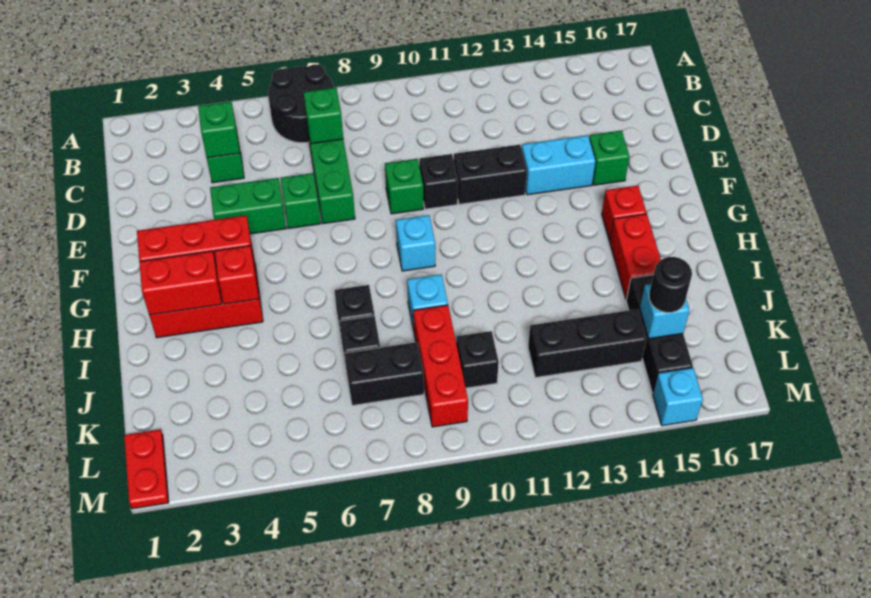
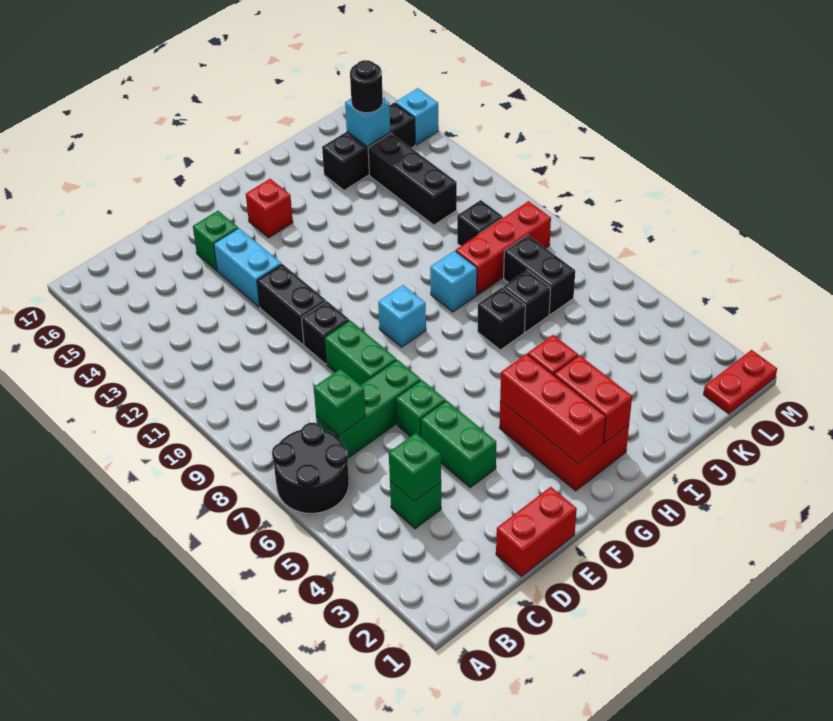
green 1x1 brick [385,159,423,214] -> green 1x2 brick [325,320,396,385]
red 1x2 brick [610,214,661,300] -> red 1x2 brick moved to [496,487,577,576]

